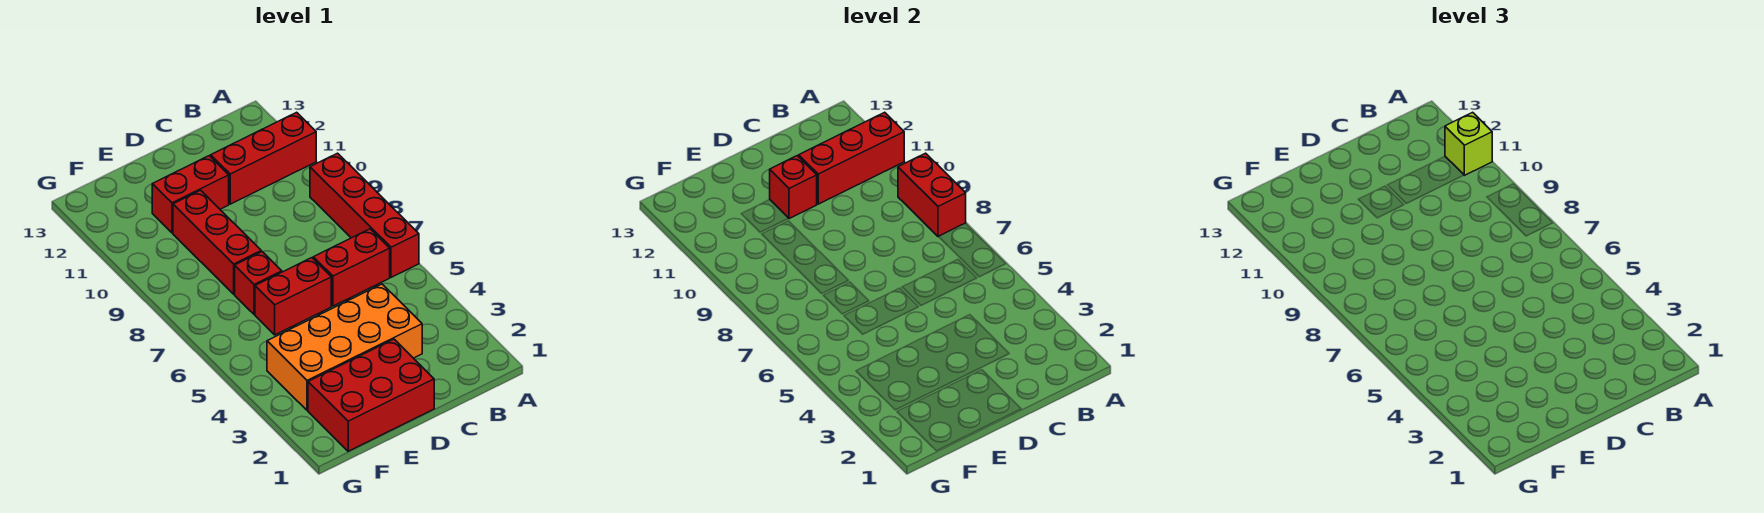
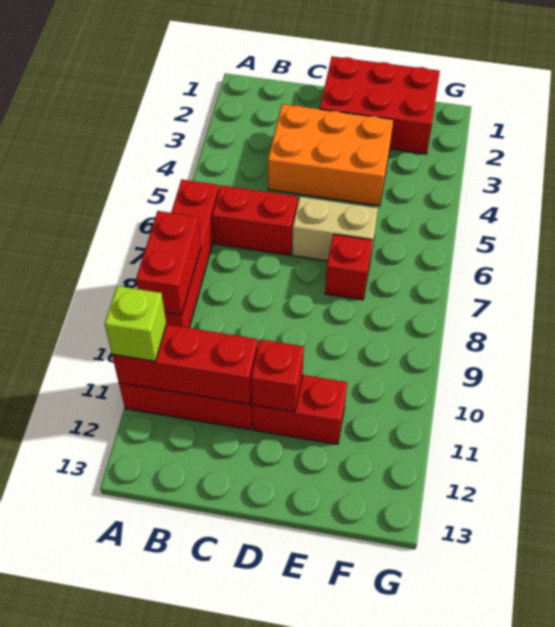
orange 2x4 brick [267,284,422,411] -> orange 2x3 brick [268,104,393,206]
red 1x2 brick [255,258,331,335] -> tan 1x2 brick [292,197,378,265]
red 1x3 brick [173,190,261,294] -> none

